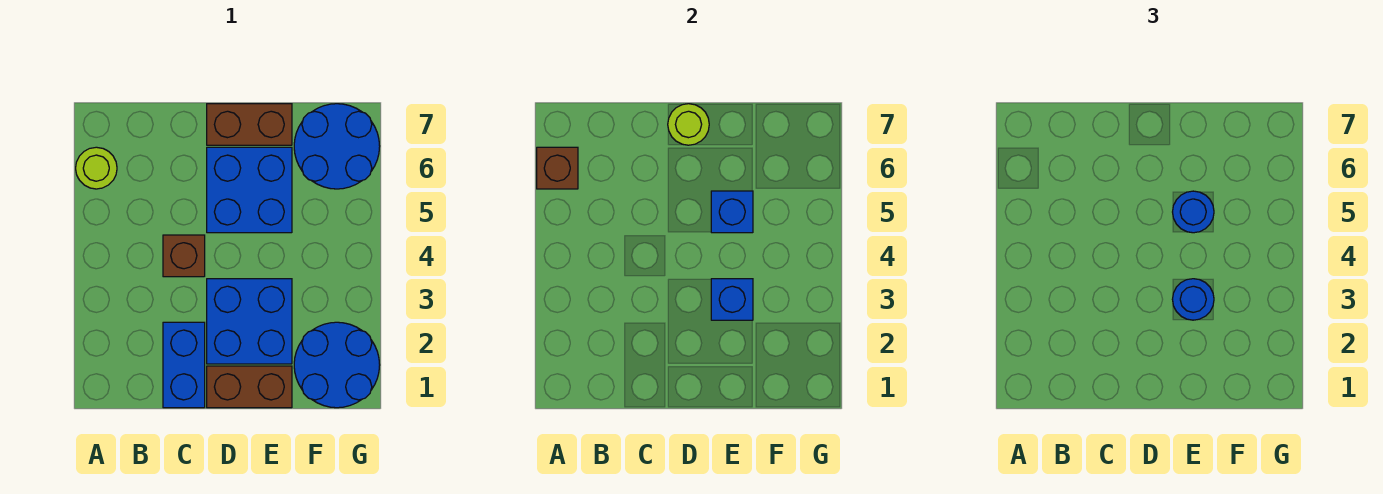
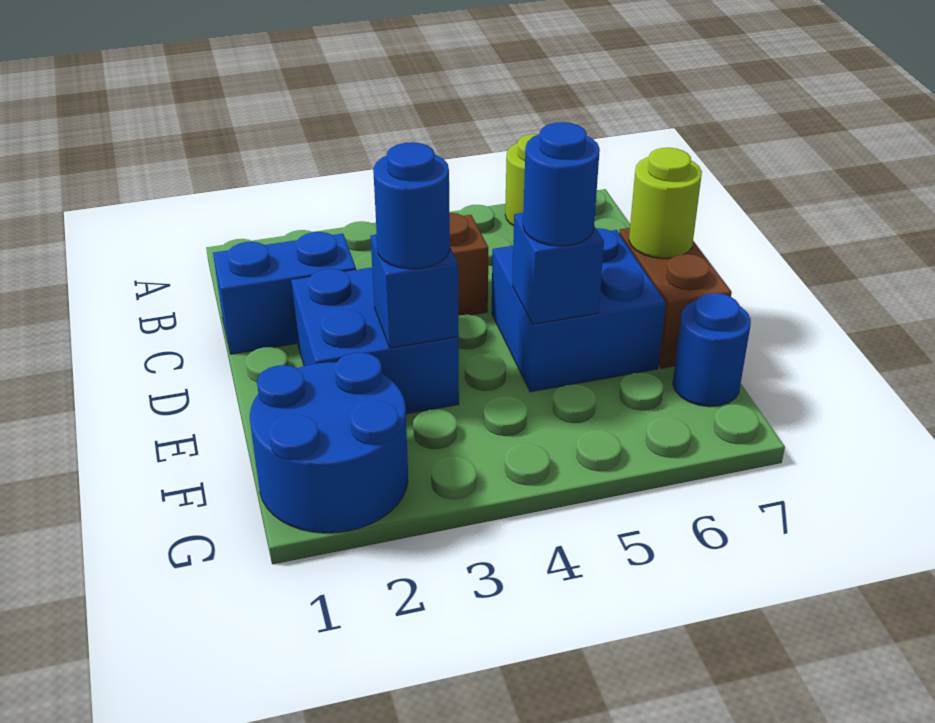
brown 1x1 brick [537,147,578,189] -> none
brown 1x2 brick [207,366,292,408] -> none
blue 2x2 round brick [294,104,380,189] -> blue 1x1 round brick [673,293,751,407]

